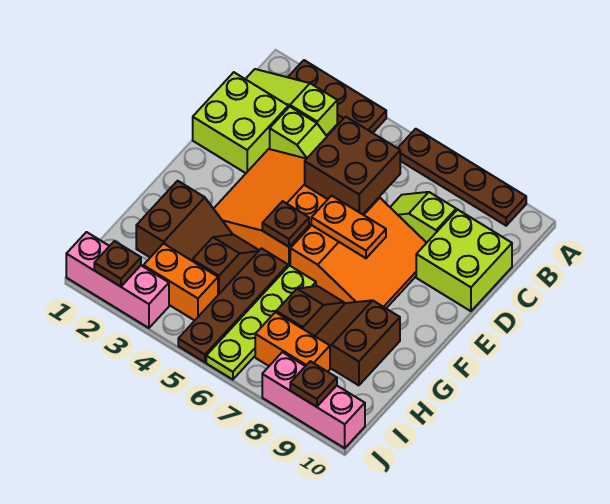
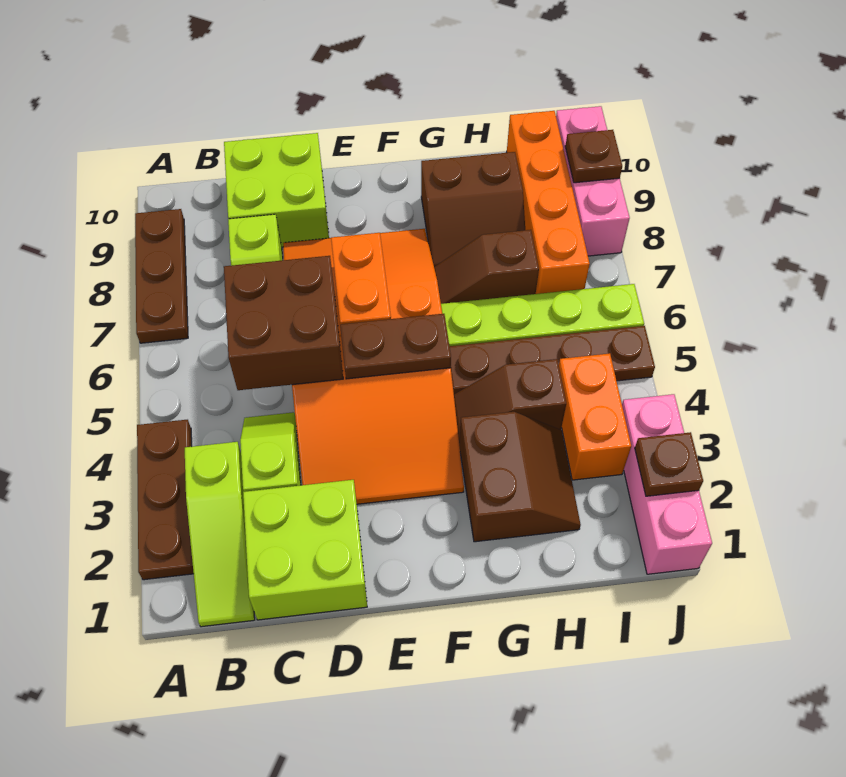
brown 1x4 plate [398,129,526,226] -> brown 1x3 plate [135,209,188,343]
brown 1x1 plate [262,201,309,247] -> brown 1x2 plate [340,314,451,379]
brown 2x2 slope [136,181,232,261] -> brown 2x2 slope turned to [459,412,581,542]
orange 1x2 brick [255,312,330,372] -> orange 1x4 brick [507,111,590,294]

